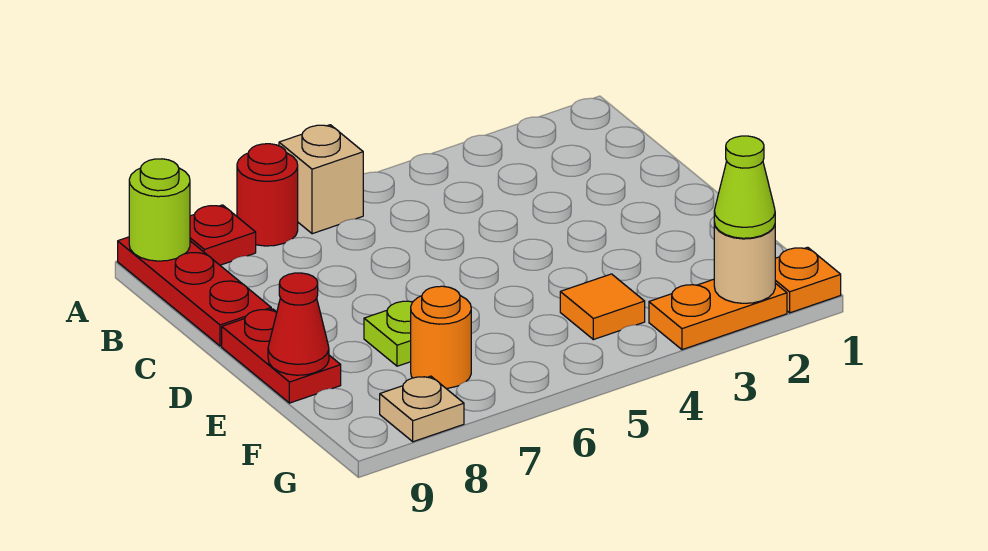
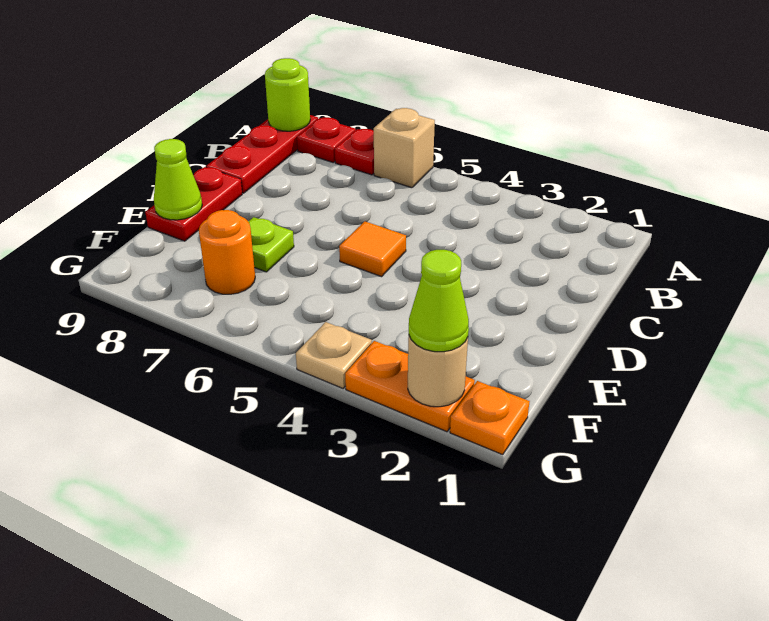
red 1x1 round brick [237,144,298,246] -> red 1x1 plate [335,129,374,175]
red 1x1 cone [268,273,329,375] -> lime 1x1 cone [154,139,202,220]
orange 1x1 tile [560,274,645,340] -> orange 1x1 tile moved to [339,221,406,277]
tan 1x1 plate [380,376,464,442] -> tan 1x1 plate moved to [296,322,372,388]

